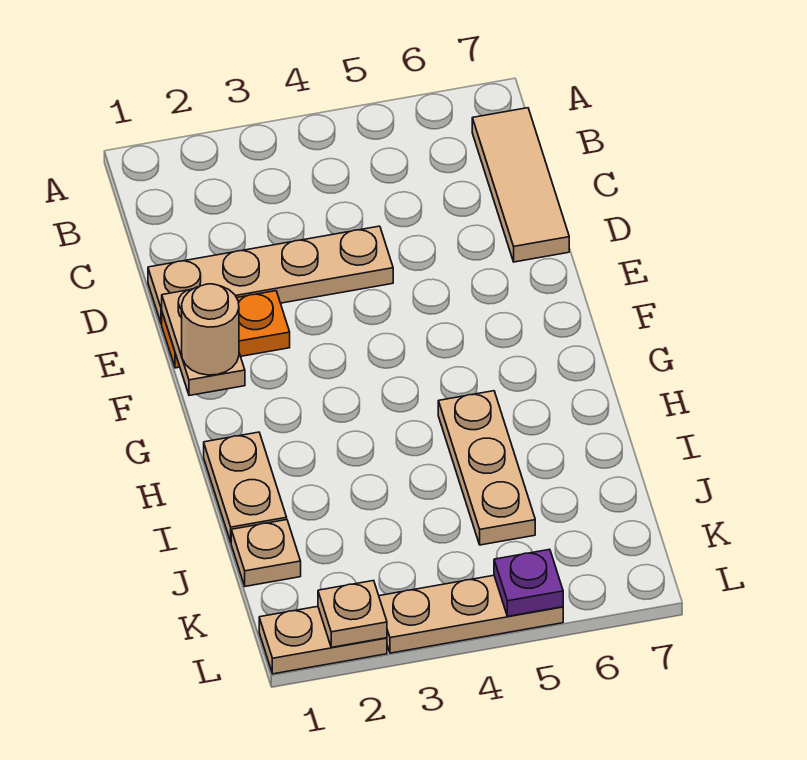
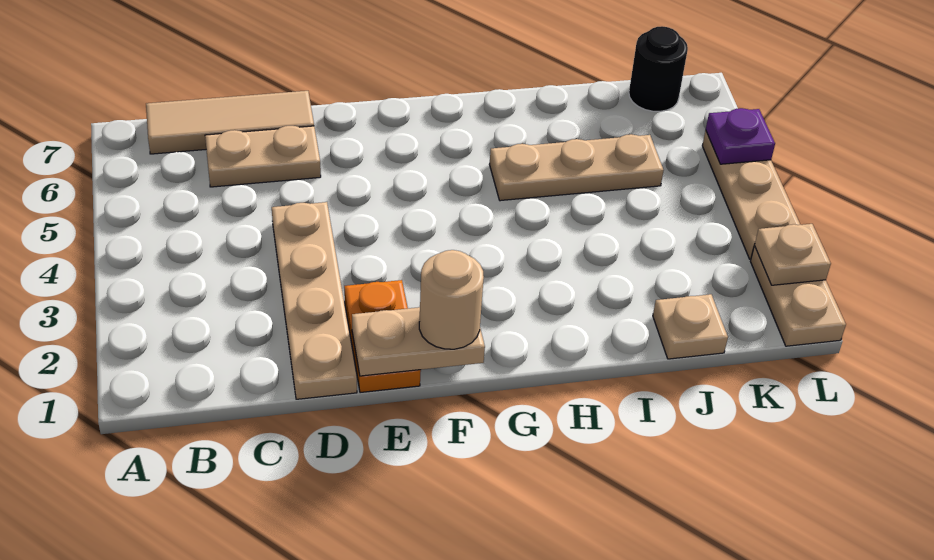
tan 1x2 plate [204,432,287,542] -> tan 1x2 plate moved to [205,126,321,187]
none -> black 1x1 round brick [629,26,688,111]

